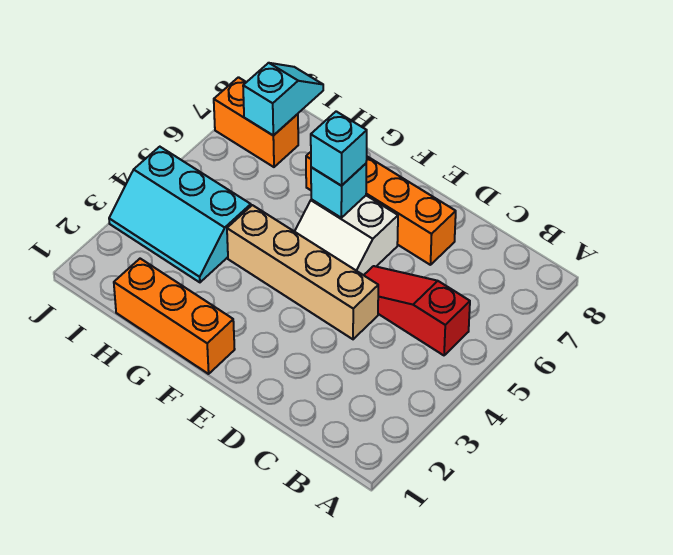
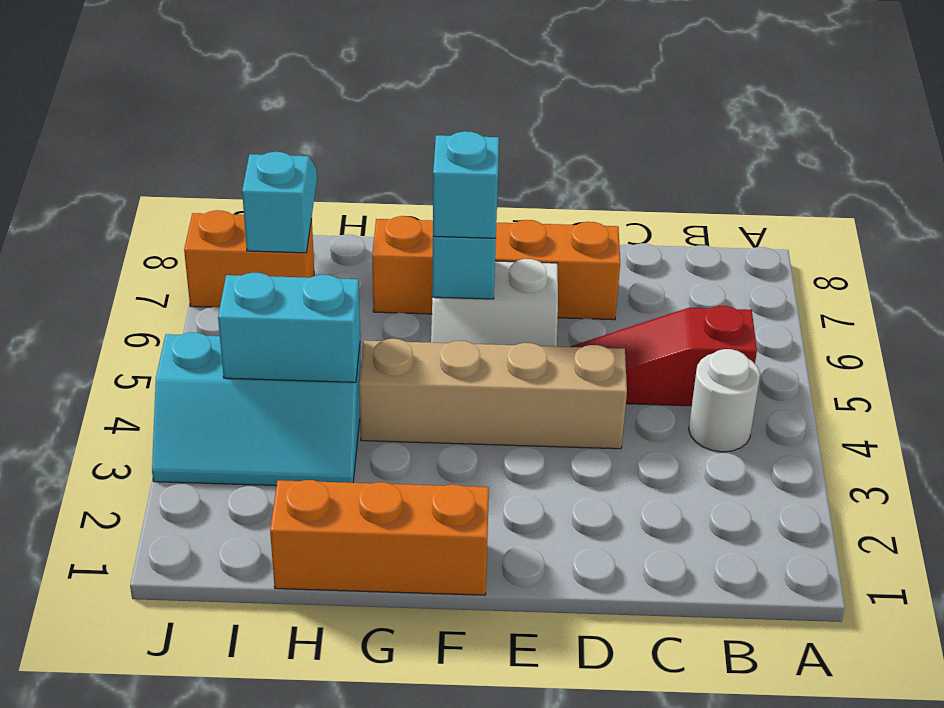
none -> white 1x1 round brick [689,349,760,452]
none -> cyan 1x2 brick [218,273,360,382]

